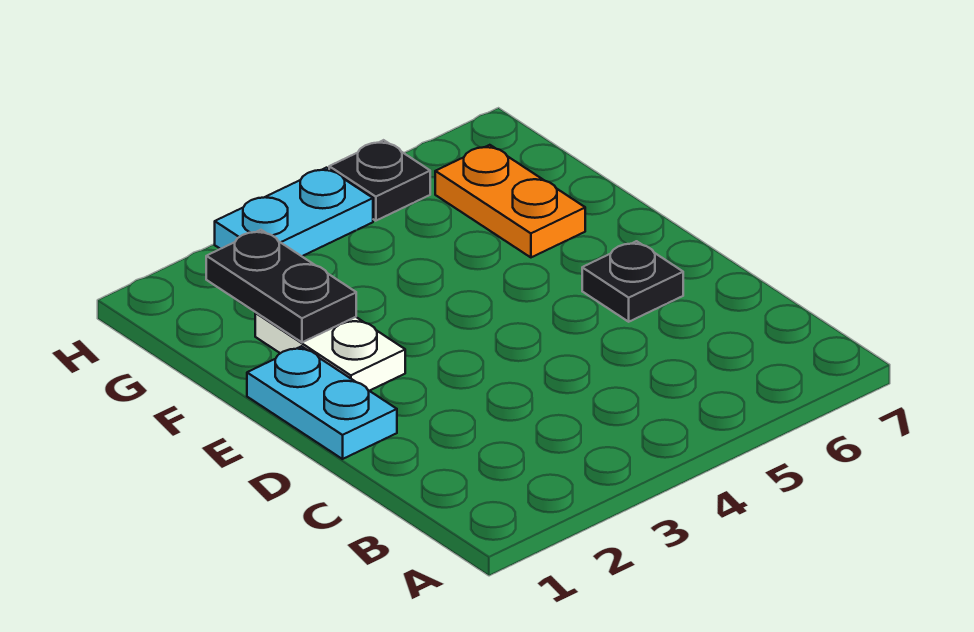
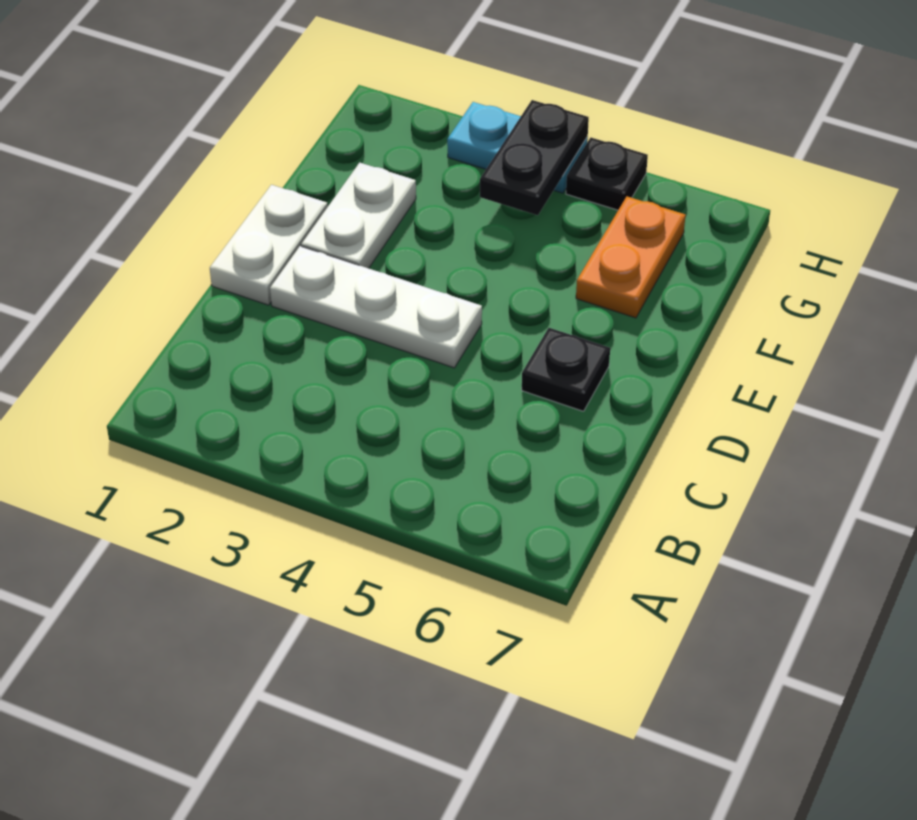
cyan 1x2 plate [247,346,397,459] -> white 1x2 plate [210,185,328,305]
none -> white 1x3 plate [270,246,482,368]
black 1x2 plate [206,230,356,342] -> black 1x2 plate moved to [480,100,589,215]

